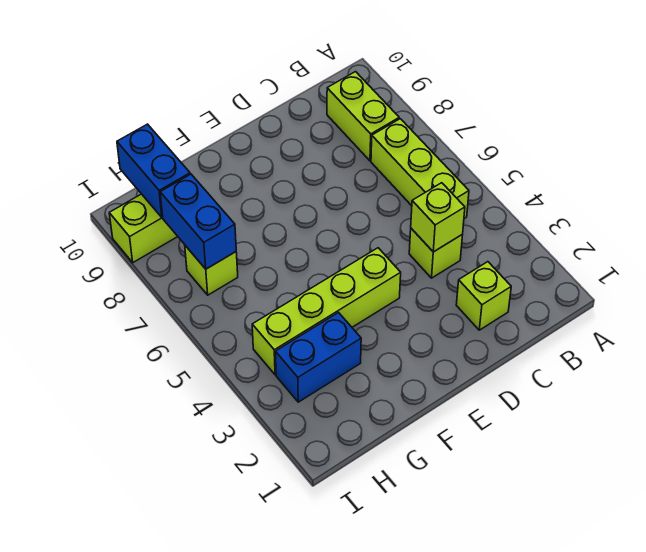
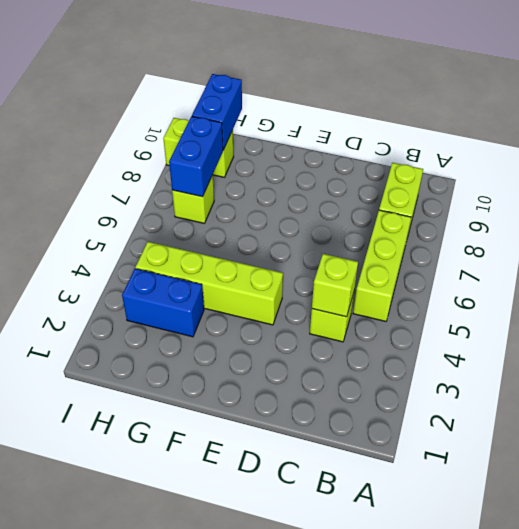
lime 1x1 brick [456,262,511,330] -> none

